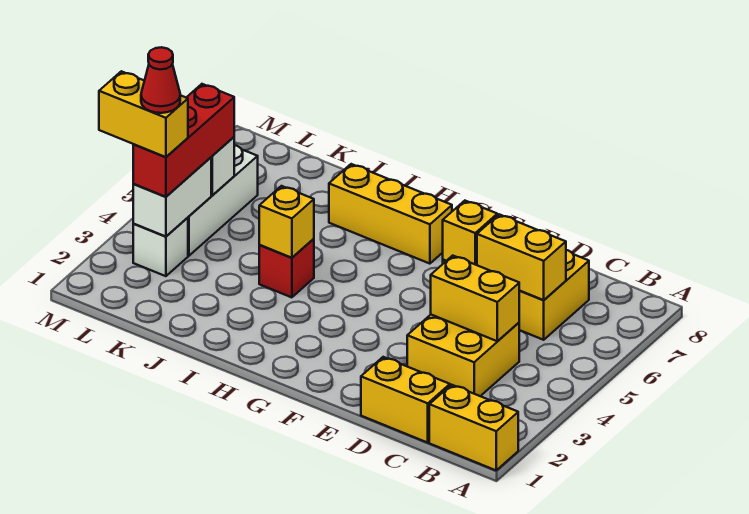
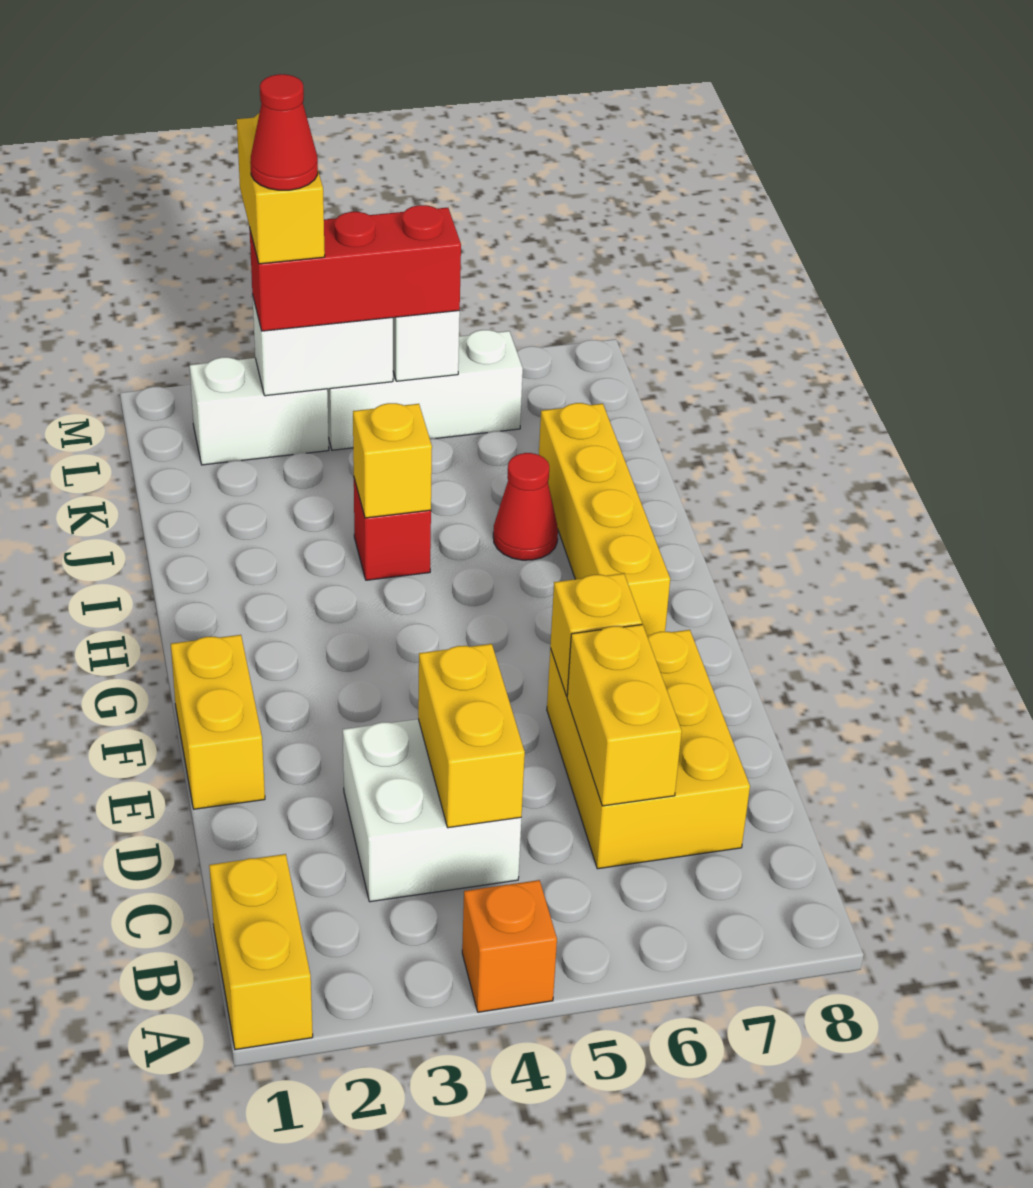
none -> orange 1x1 brick [462,880,557,1012]
yellow 1x2 brick [361,357,450,443] -> yellow 1x2 brick moved to [171,635,265,809]
yellow 2x2 brick [407,315,519,396] -> white 2x2 brick [343,719,521,902]
yellow 1x3 brick [329,164,452,264] -> yellow 1x4 brick [539,403,670,635]
none -> red 1x1 cone [493,453,558,560]
white 1x1 brick [133,218,188,276] -> white 1x2 brick [190,357,329,465]

